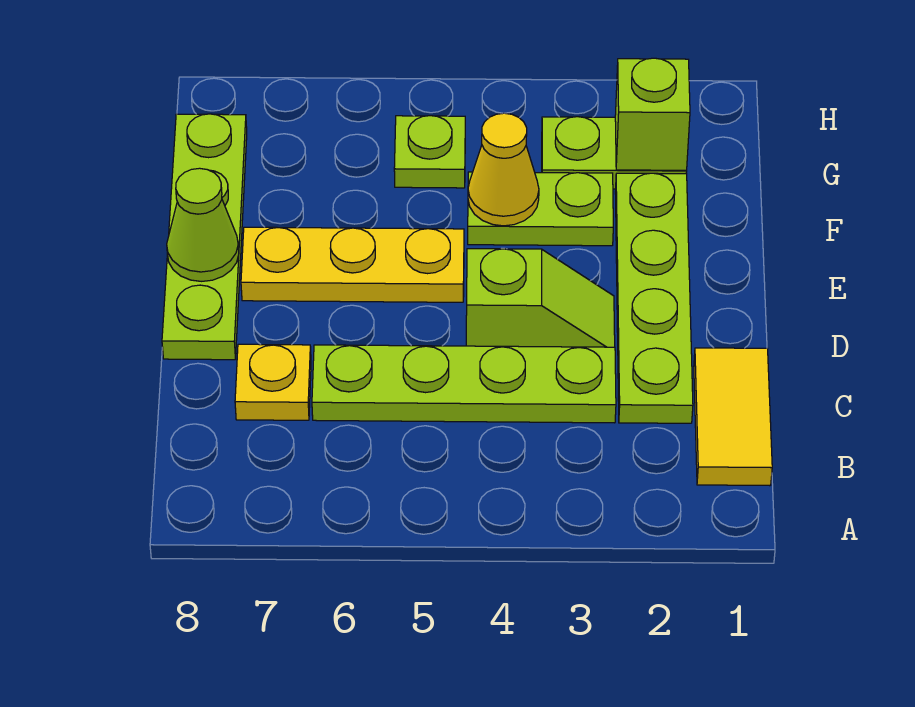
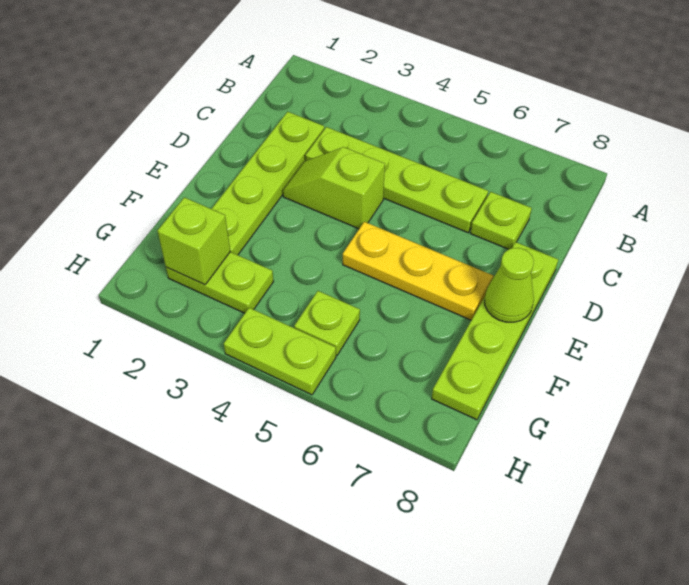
yellow 1x2 tile [694,348,772,486] -> none
yellow 1x1 plate [235,344,311,420] -> lime 1x1 plate [470,192,532,249]
lime 1x2 plate [468,172,613,246] -> lime 1x2 plate moved to [224,308,336,395]
yellow 1x1 cone [468,113,539,226] -> none

